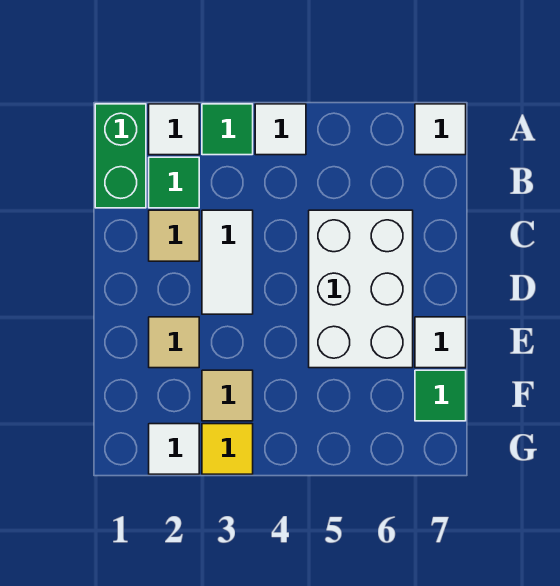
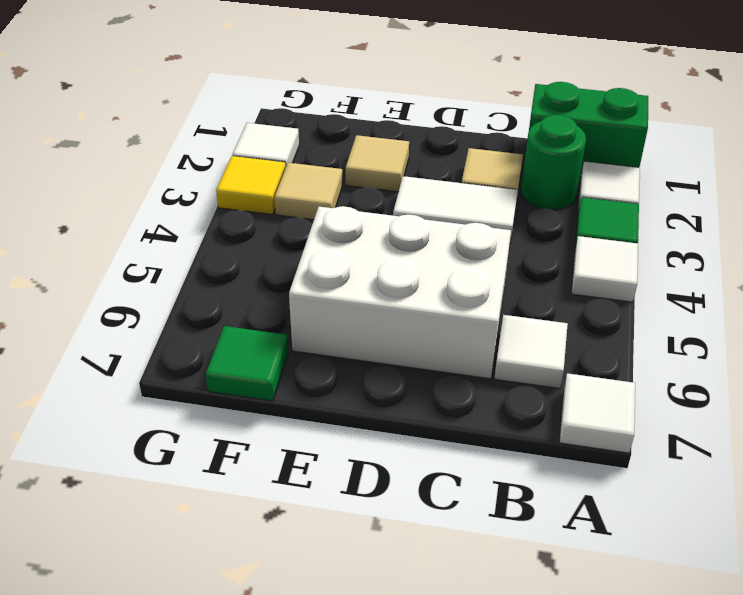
green 1x1 tile [149,157,199,208] -> green 1x1 round brick [521,115,586,210]
white 1x1 tile [415,317,466,368] -> white 1x1 tile moved to [494,315,568,388]

